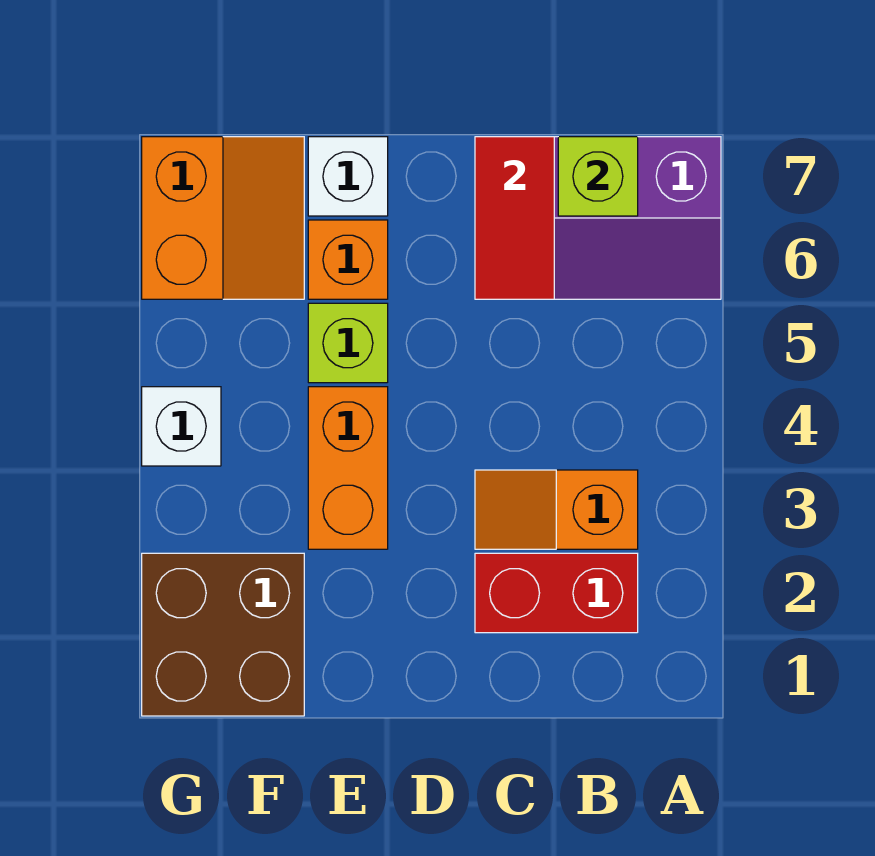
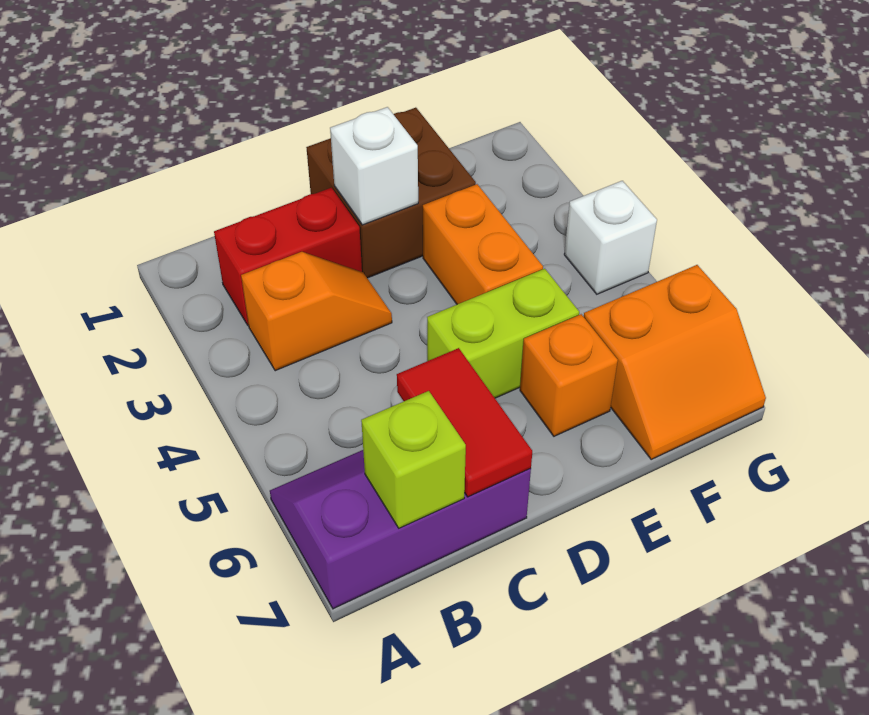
lime 1x1 brick [308,303,388,383] -> lime 1x2 brick [427,269,579,398]
white 1x1 brick [308,137,388,216] -> white 1x1 brick moved to [330,107,418,225]
brown 2x2 brick [142,553,304,716] -> brown 2x2 brick moved to [306,108,476,278]
orange 2x2 slope [142,137,304,299] -> orange 2x2 slope turned to [584,265,766,459]

